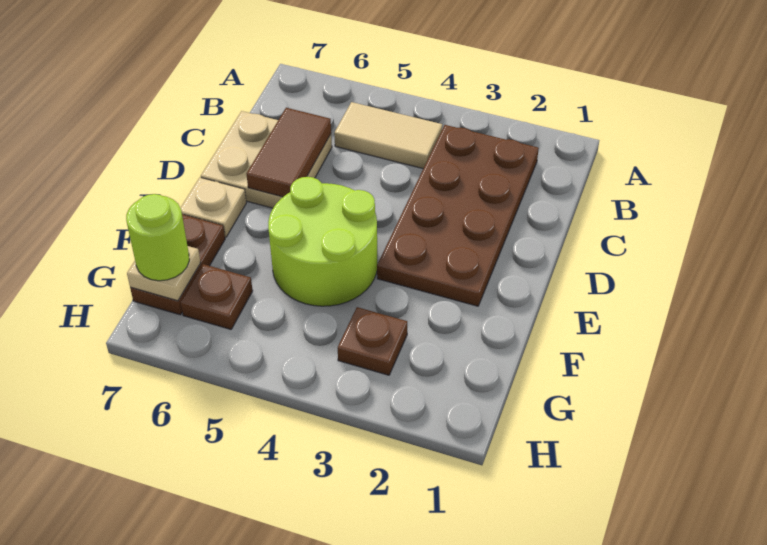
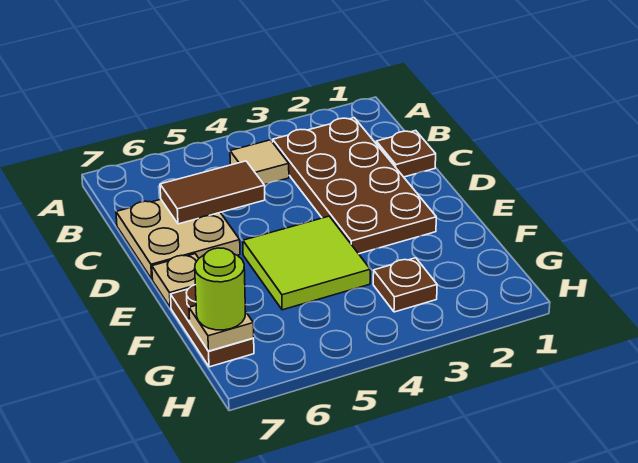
tan 1x2 tile [334,102,442,169] -> tan 1x1 tile [230,140,289,185]
brown 1x2 tile [247,108,331,197] -> brown 1x2 tile turned to [160,161,265,224]
lime 2x2 round brick [268,177,377,306] -> lime 2x2 tile [243,216,370,310]
brown 1x1 plate [181,264,253,329] -> brown 1x1 plate moved to [376,131,436,177]

